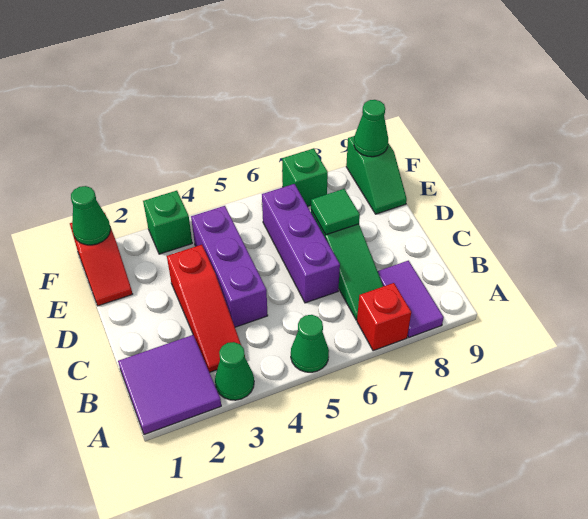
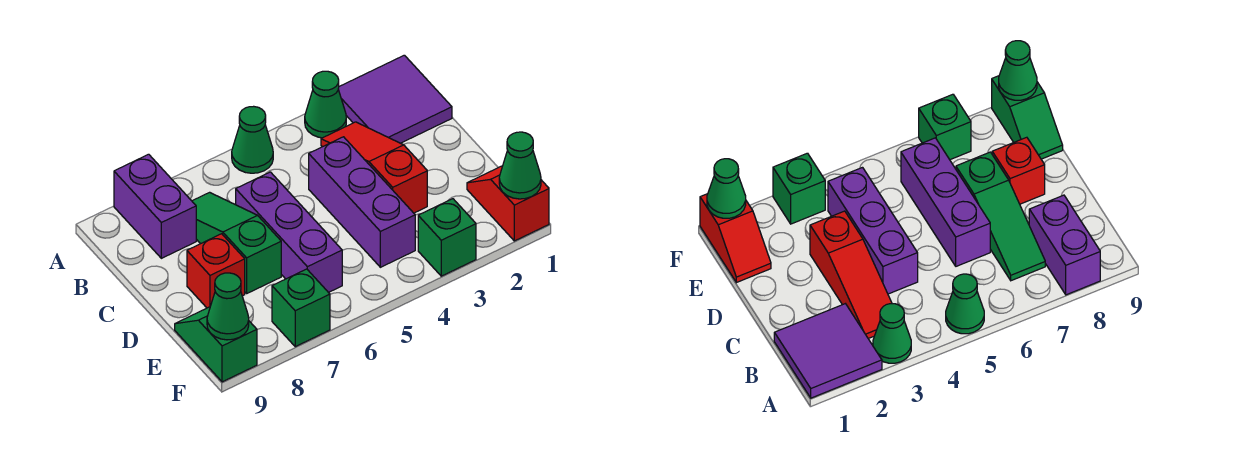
red 1x1 brick [357,283,411,351] -> red 1x1 brick moved to [187,234,245,308]
purple 1x2 tile [378,261,444,337] -> purple 1x2 brick [114,154,196,258]
green 1x1 tile [311,189,360,235] -> none

